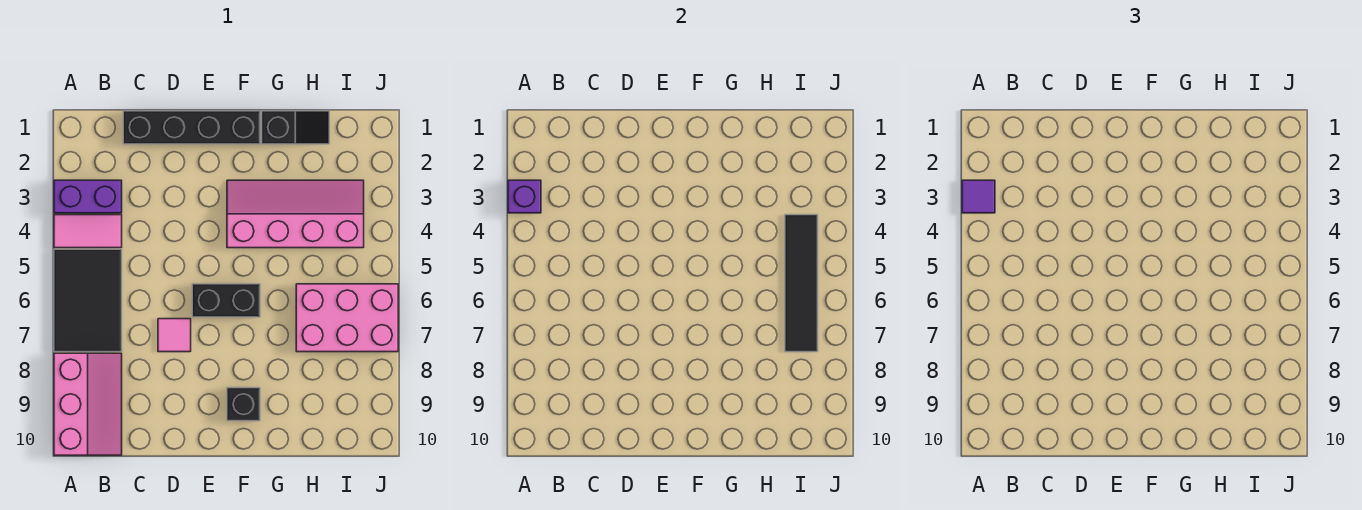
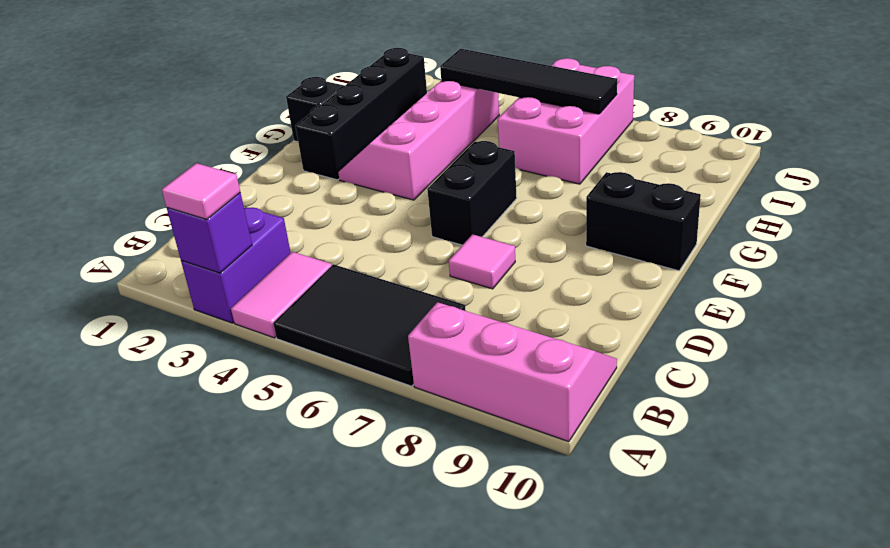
purple 1x1 tile [962,180,995,213] -> pink 1x1 tile [162,163,240,219]
black 1x4 brick [123,111,260,144] -> black 1x4 brick moved to [295,48,427,180]
black 1x1 brick [227,388,260,421] -> black 1x2 brick [586,172,701,271]

